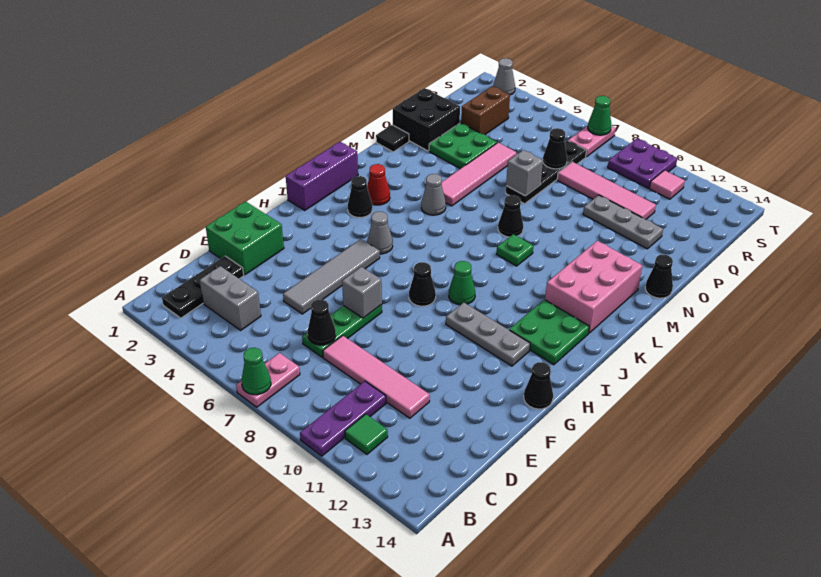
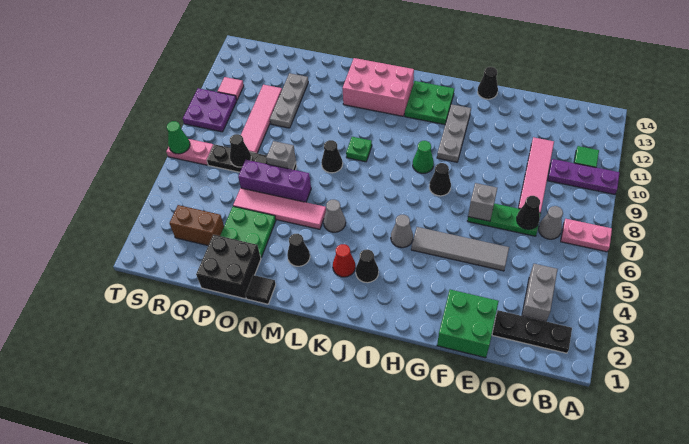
green 1x1 cone [241,348,271,395] -> none
purple 1x3 brick [286,142,358,210] -> purple 1x3 brick moved to [238,160,311,202]
black 1x1 cone [645,255,673,298] -> black 1x1 cone moved to [287,234,310,266]
grey 1x1 cone [493,58,515,95] -> grey 1x1 cone moved to [539,206,563,239]

